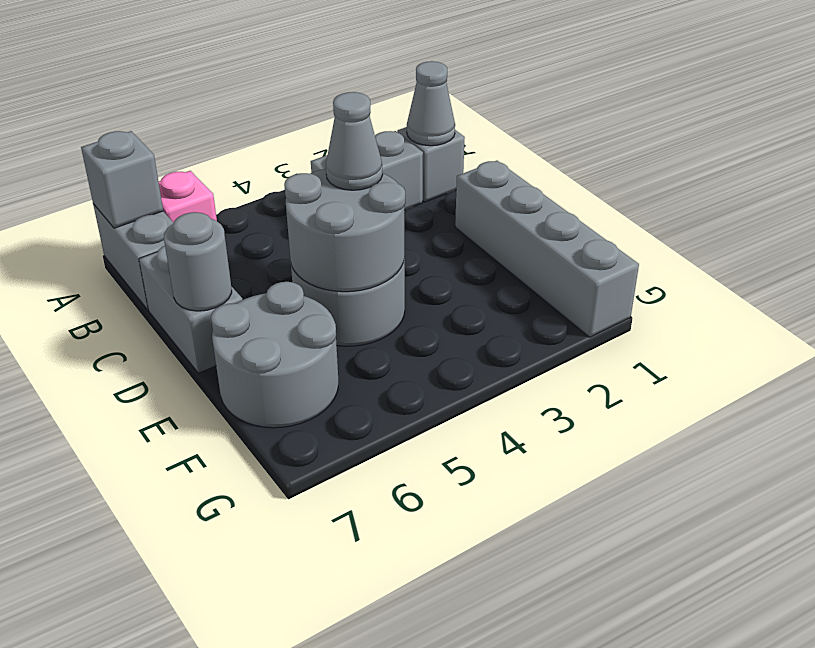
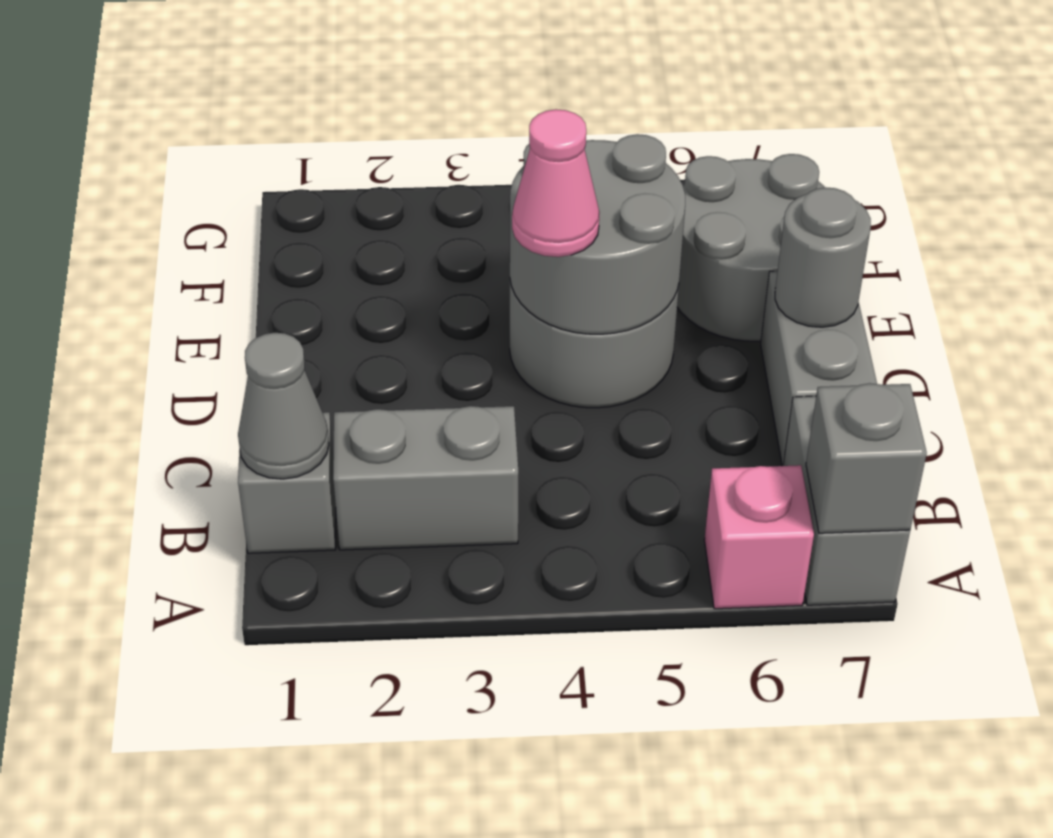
grey 1x4 brick [455,161,639,337] -> none
grey 1x1 cone [326,92,383,190] -> pink 1x1 cone [512,109,600,257]

